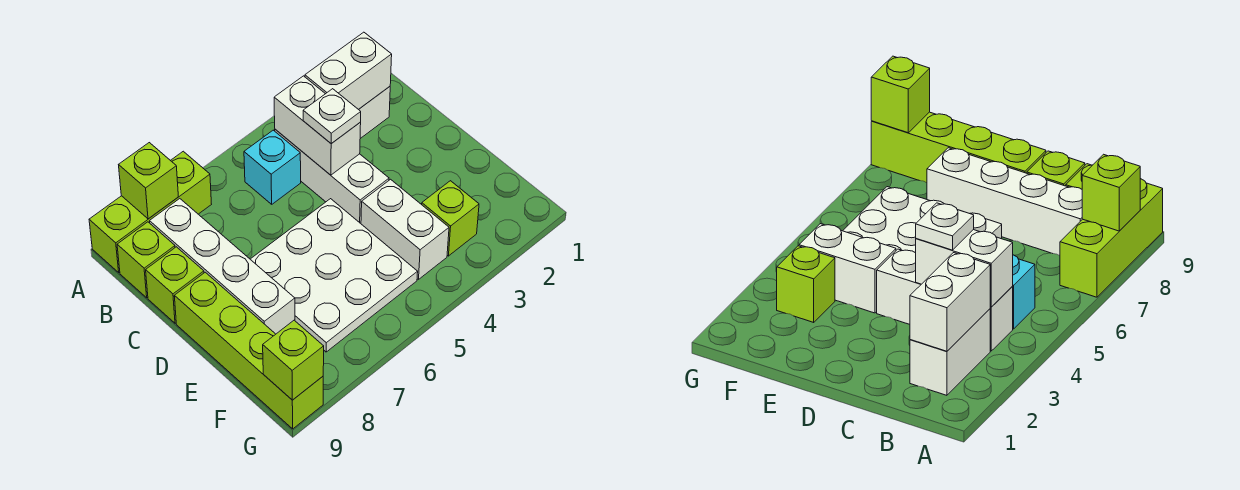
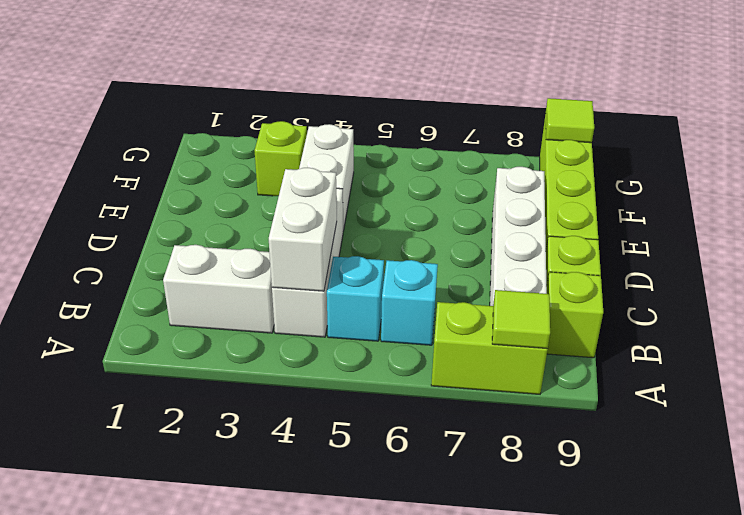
lime 1x3 brick [89,151,211,273] -> lime 1x2 brick [431,302,548,394]
lime 1x1 brick [119,143,178,219] -> lime 1x1 tile [492,290,550,349]
white 1x2 brick [305,32,392,109] -> none
none -> cyan 1x1 brick [381,260,438,345]
white 1x1 plate [303,89,361,144] -> none
white 3x3 plate [250,199,418,352] -> none
lime 1x1 brick [263,320,324,400] -> lime 1x1 tile [545,98,594,143]

